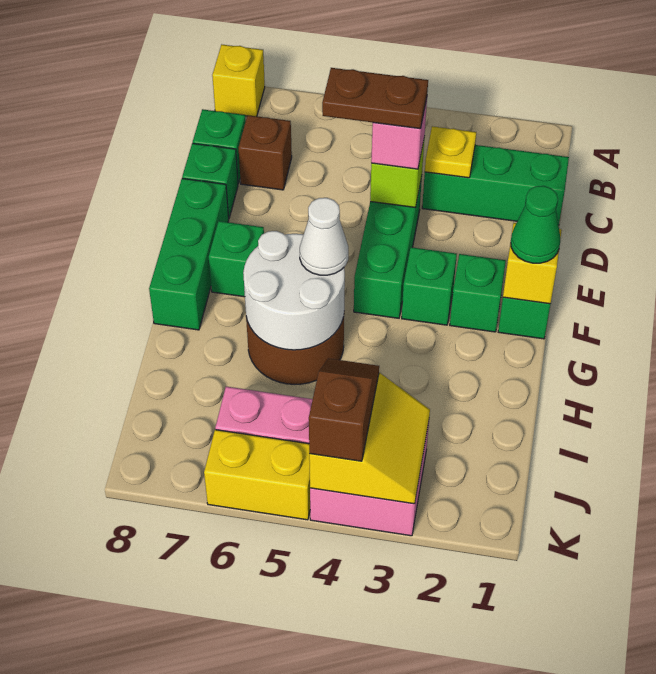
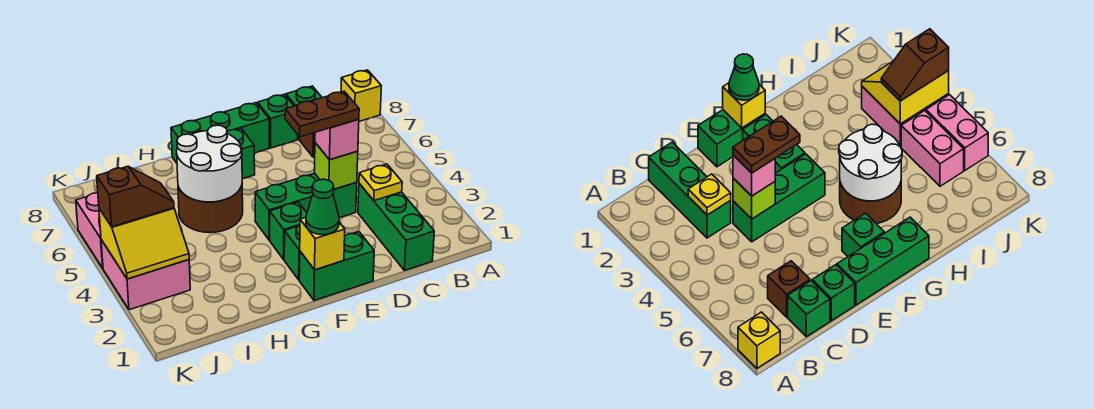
brown 1x2 plate [322,68,428,129] -> brown 1x2 plate turned to [285,91,359,137]
white 1x1 cone [300,198,348,275] -> none
yellow 1x2 brick [204,430,310,520] -> pink 1x2 brick [76,193,103,268]

